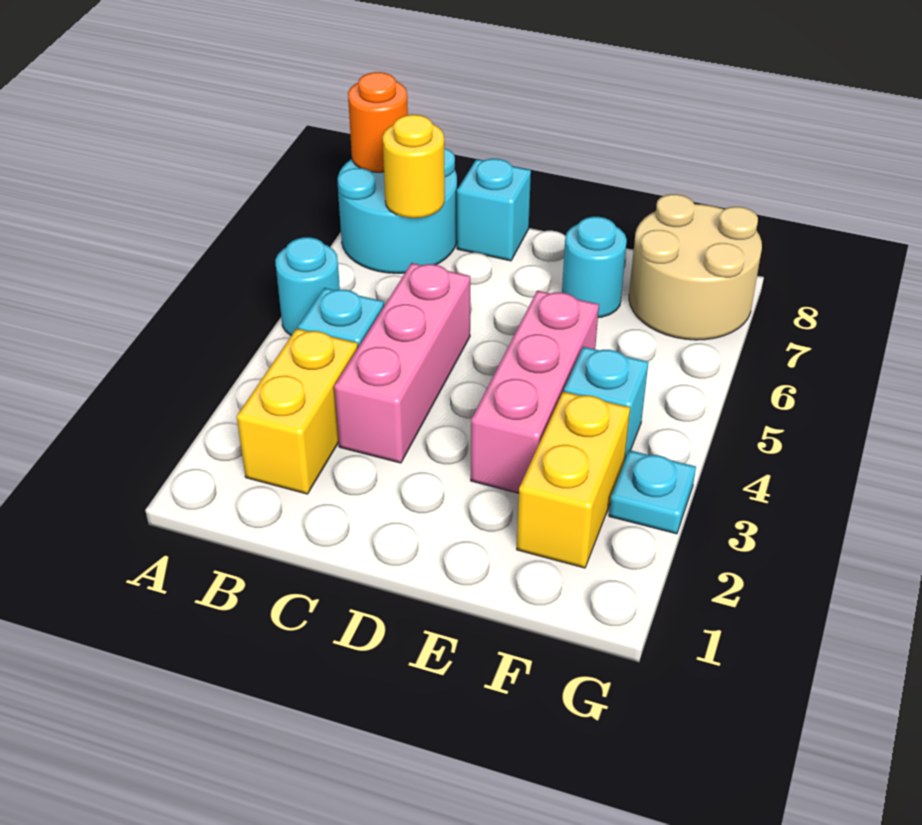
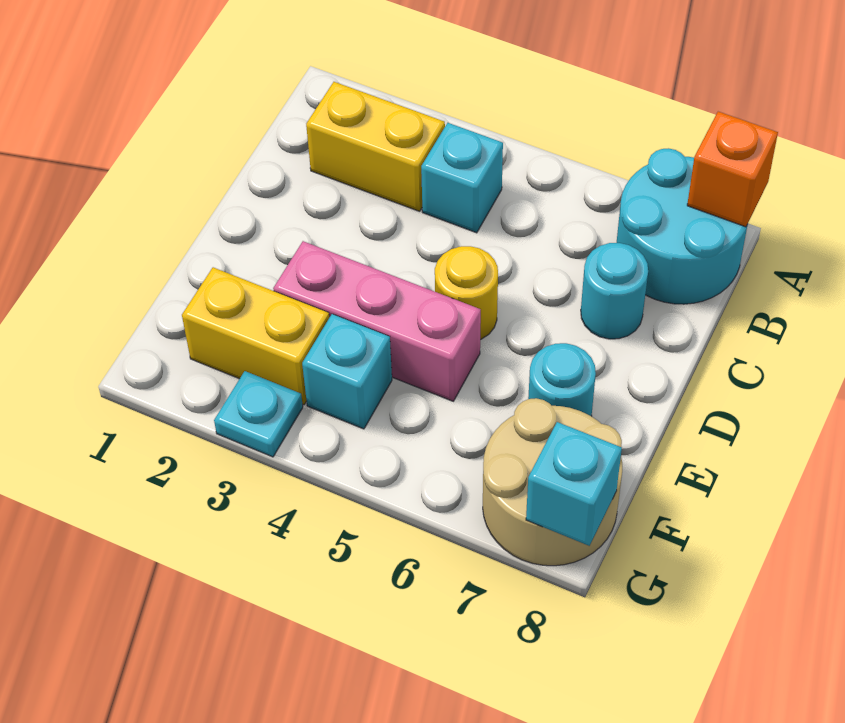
cyan 1x1 round brick [275,237,340,336] -> cyan 1x1 round brick moved to [581,243,648,339]
orange 1x1 round brick [348,72,408,172] -> orange 1x1 brick [687,112,778,227]
yellow 1x1 round brick [383,115,445,218] -> yellow 1x1 round brick moved to [435,246,498,340]
pink 1x3 brick [334,263,470,463] -> none
cyan 1x1 brick [457,159,531,261] -> cyan 1x1 brick moved to [526,422,622,546]

